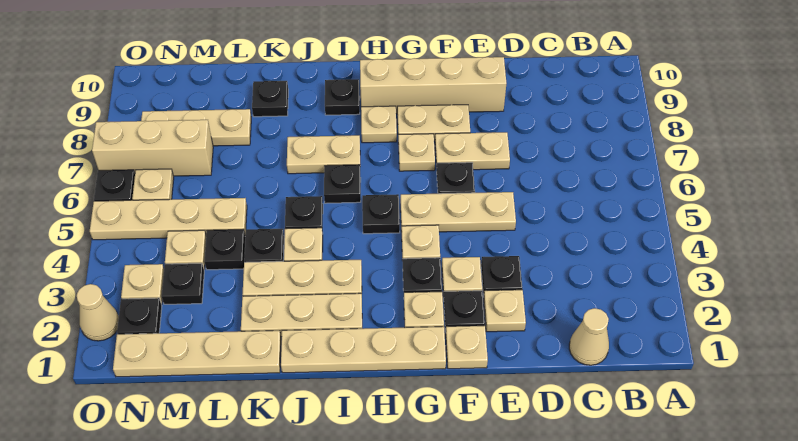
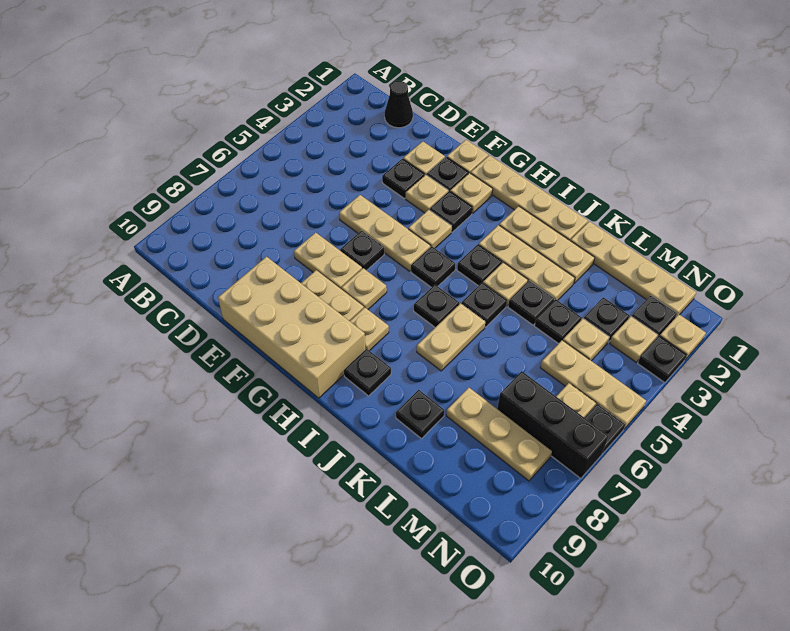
tan 1x1 cone [569,308,609,365] -> black 1x1 cone [385,81,413,128]
tan 1x4 brick [360,57,506,114] -> tan 2x4 brick [218,257,365,398]
none -> black 1x1 plate [457,245,502,286]
tan 1x2 plate [287,135,360,174] -> tan 1x2 plate turned to [417,303,485,371]
tan 1x4 plate [90,198,247,240] -> tan 1x3 plate [540,340,646,429]
tan 1x3 brick [92,120,213,176] -> black 1x3 brick [497,371,608,479]
tan 1x1 cone [77,284,119,341] -> tan 1x1 plate [660,315,706,360]
none -> black 1x1 plate [638,336,686,383]

